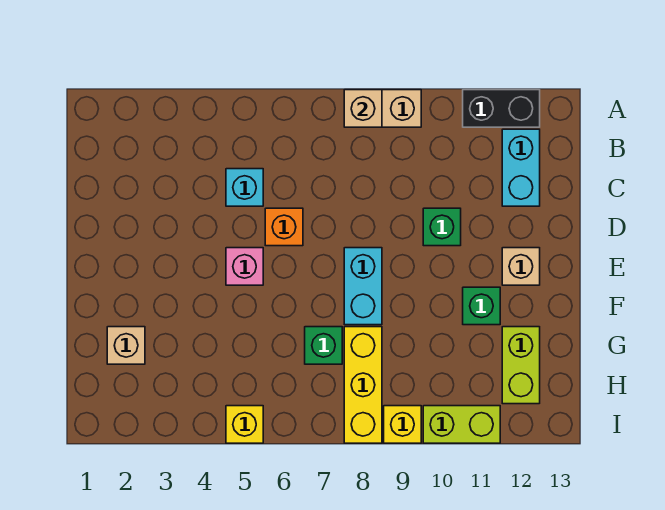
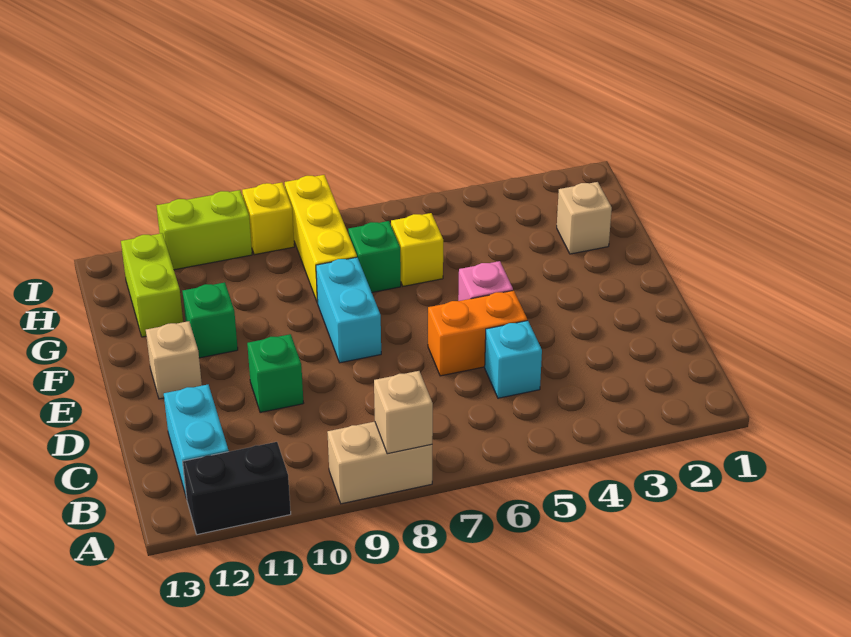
orange 1x1 brick [265,208,303,246] -> orange 1x2 brick [428,290,527,376]
yellow 1x1 brick [226,406,263,443] -> yellow 1x1 brick moved to [391,213,443,286]

